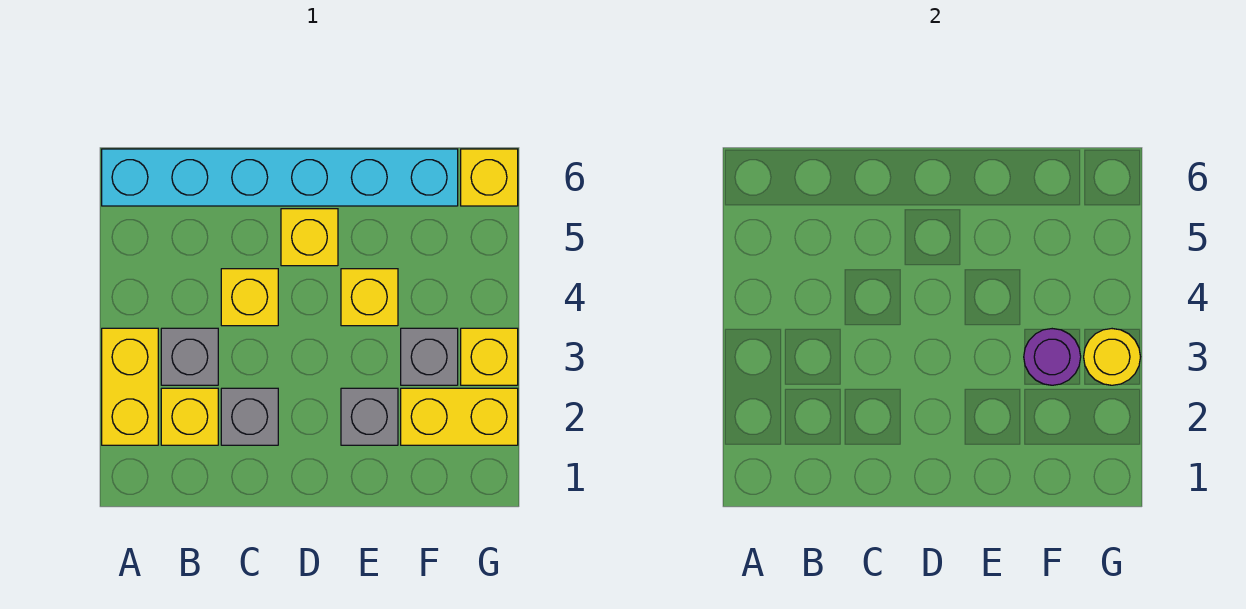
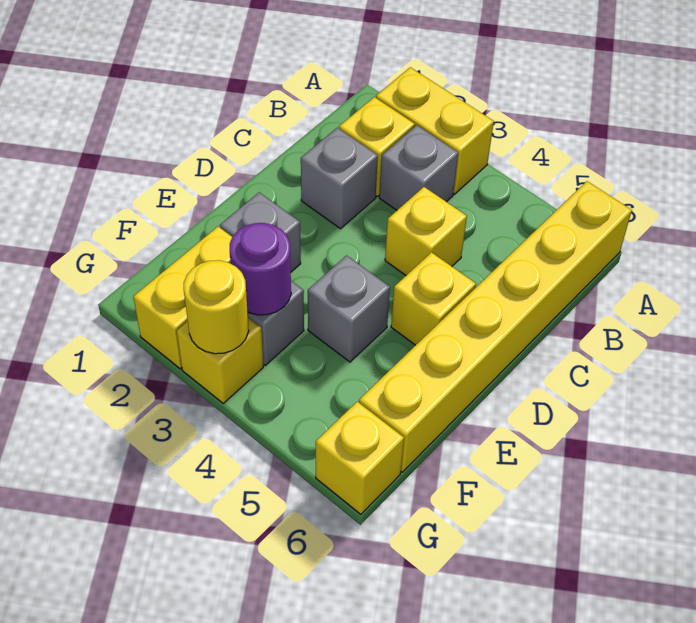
cyan 1x6 brick [102,149,458,206] -> yellow 1x6 brick [359,181,632,472]
yellow 1x1 brick [341,269,398,326] -> grey 1x1 brick [308,256,390,362]

